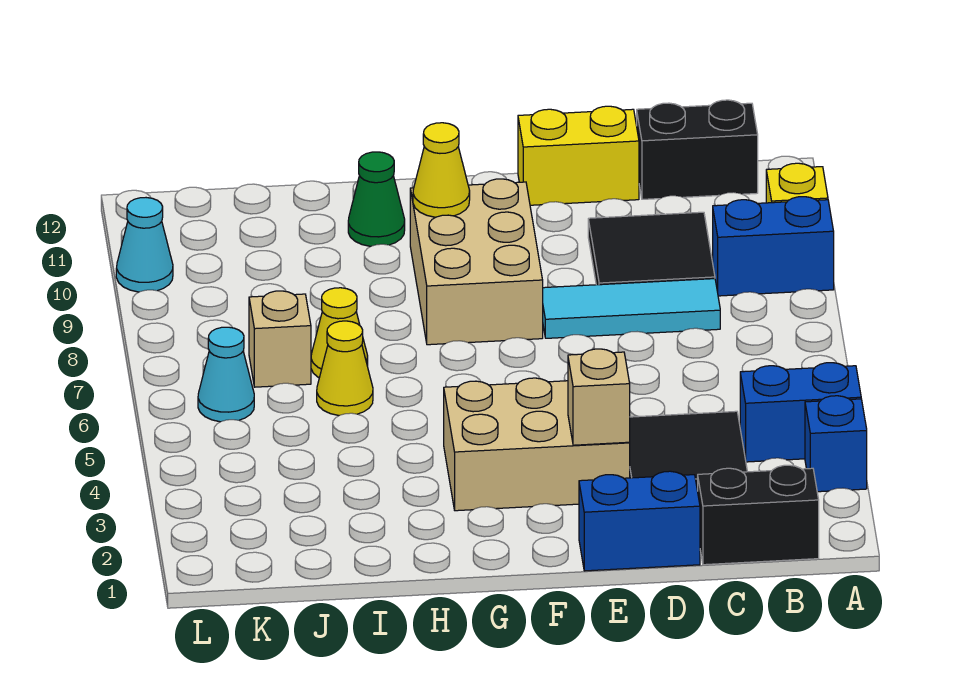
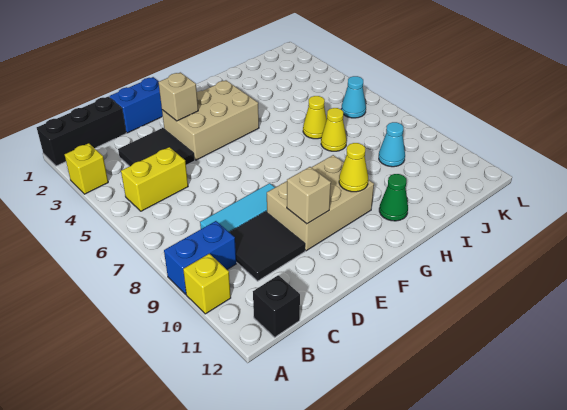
blue 1x1 brick [805,396,867,492] -> yellow 1x1 brick [65,143,108,194]
blue 1x2 brick [740,363,861,462] -> none
black 1x2 brick [698,465,819,565] -> black 1x3 brick [37,97,126,166]
black 1x2 brick [637,100,758,199] -> black 1x1 brick [253,275,300,337]
yellow 1x2 brick [518,106,639,205] -> yellow 1x2 brick moved to [121,147,188,211]
tan 2x3 brick [410,179,543,345] -> tan 2x3 brick turned to [267,155,374,251]
tan 1x1 brick [249,291,311,387] -> tan 1x1 brick moved to [287,167,331,224]
cyan 1x1 cone [116,198,173,292] -> cyan 1x1 cone moved to [379,122,405,167]

